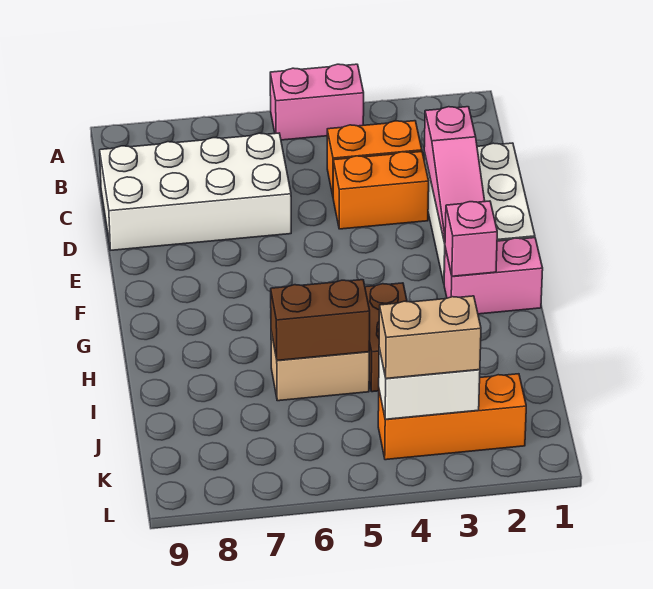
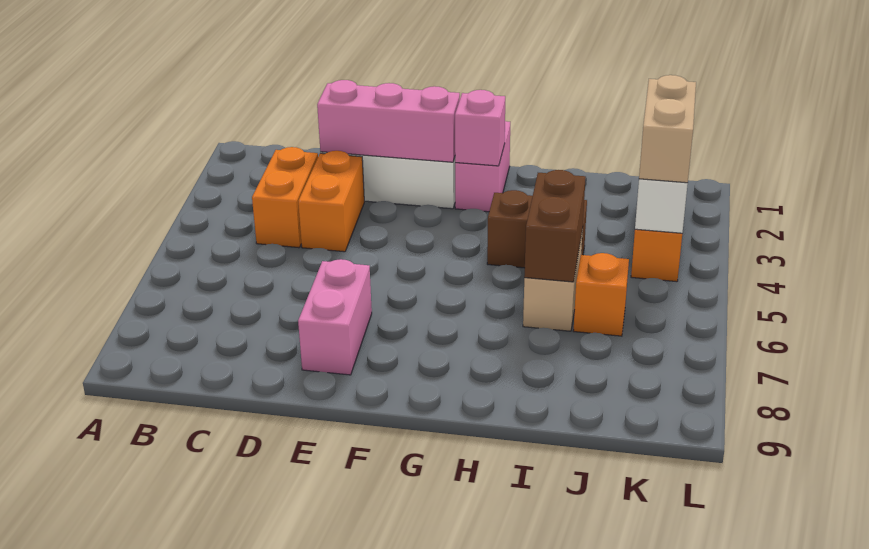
pink 1x2 brick [270,64,364,140] -> pink 1x2 brick moved to [298,259,372,375]
white 2x4 brick [100,133,291,250] -> none
pink 1x3 slope [424,107,485,243] -> pink 1x3 brick [317,80,460,162]
none -> orange 1x1 brick [574,253,629,336]

